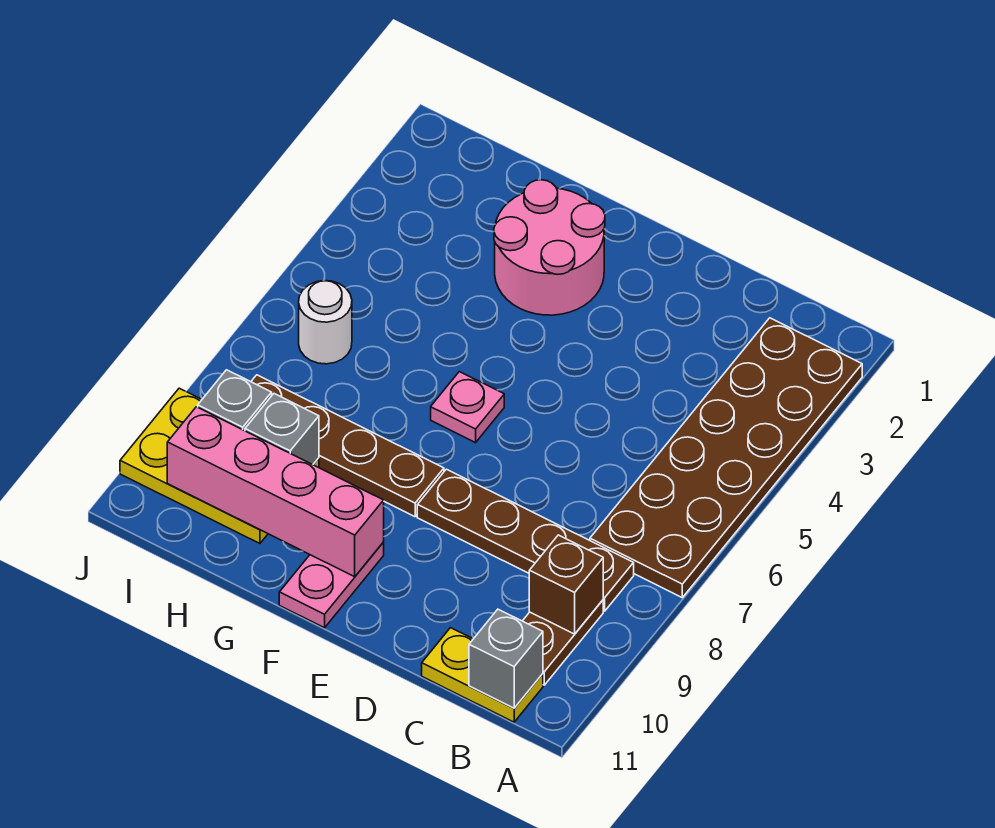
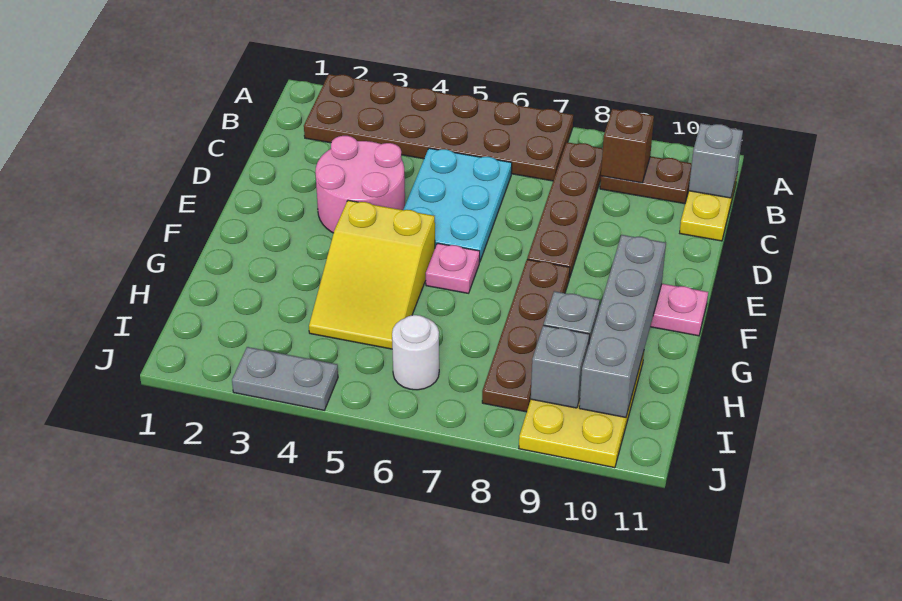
none -> cyan 2x3 plate [403,148,512,262]
pink 2x2 round brick [494,180,605,315] -> pink 2x2 round brick moved to [315,136,405,233]
none -> yellow 2x3 slope [309,200,435,349]
pink 1x4 brick [167,407,384,577] -> grey 1x4 brick [579,235,666,417]
none -> grey 1x2 plate [232,347,338,410]

